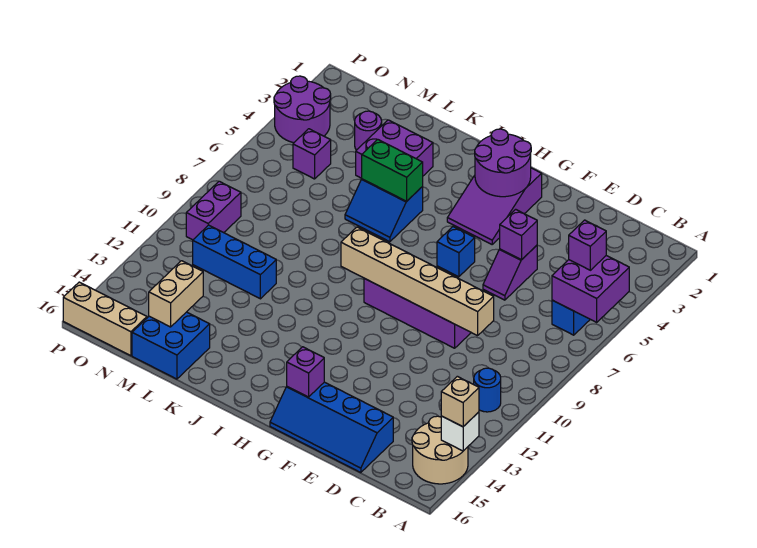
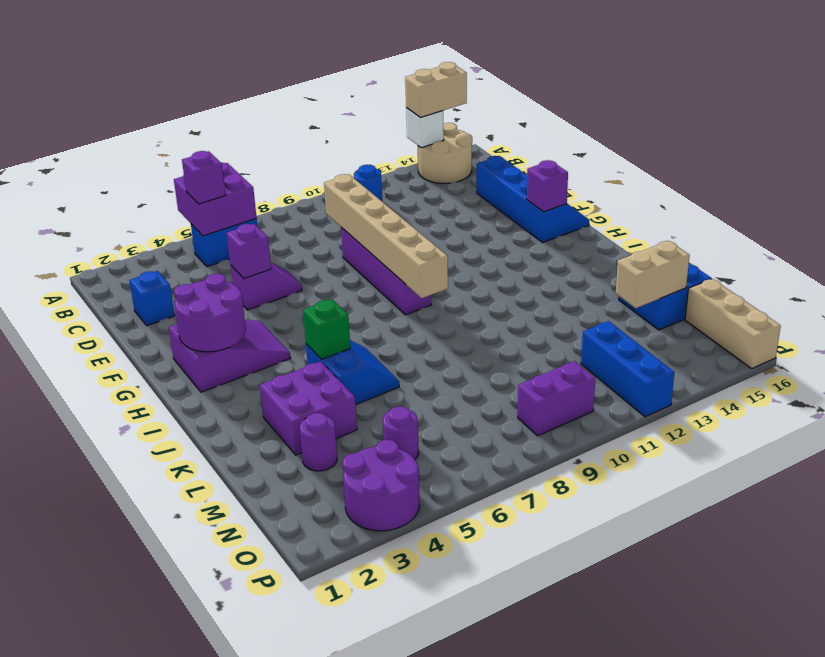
tan 1x1 brick [441,376,479,427] -> tan 1x2 brick [405,62,467,118]
blue 1x1 brick [437,227,475,277] -> blue 1x1 brick moved to [129,271,175,326]
green 1x2 brick [362,139,423,201] -> green 1x1 brick [303,299,350,359]
blue 1x3 brick [193,225,276,299] -> blue 1x3 brick moved to [581,321,674,417]
purple 1x1 brick [293,129,331,179] -> purple 1x1 round brick [382,406,419,459]

